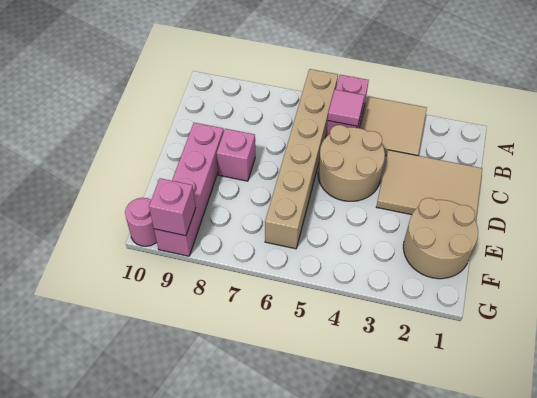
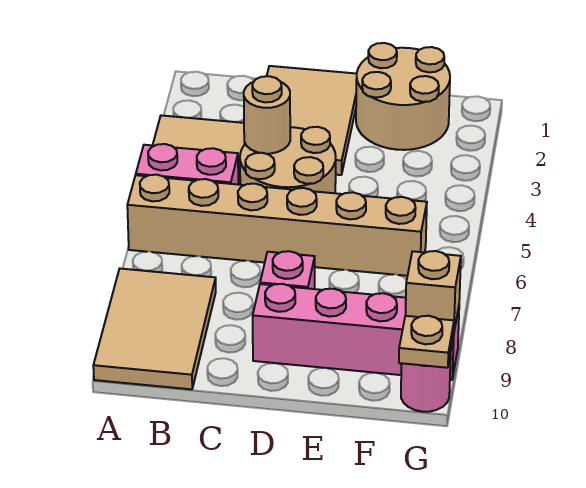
none -> tan 2x3 tile [93,269,216,389]
pink 1x1 tile [328,90,364,126] -> none
none -> tan 1x1 round brick [244,76,290,154]
pink 1x1 brick [149,178,196,236] -> tan 1x1 brick [406,251,461,330]
none -> tan 1x1 plate [399,316,454,368]

